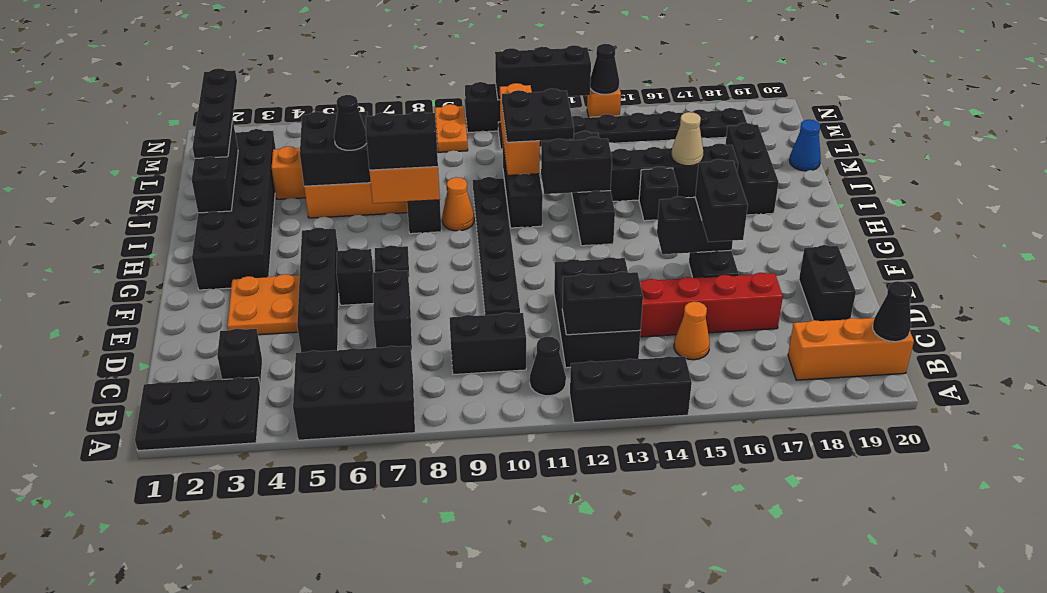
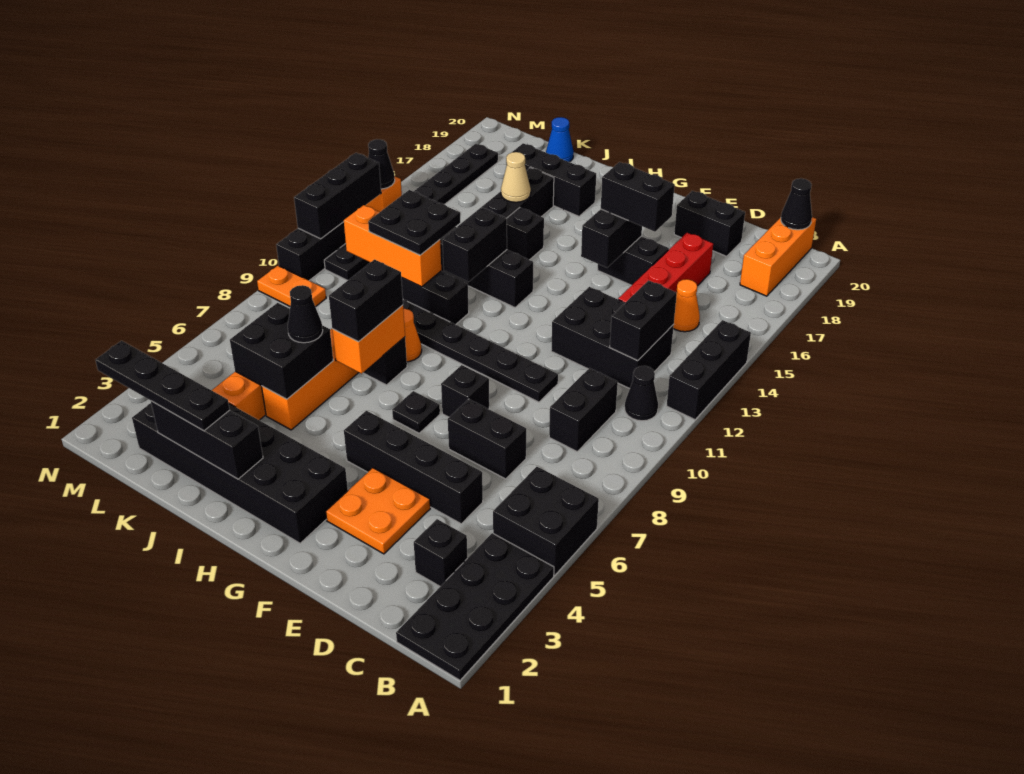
black 2x3 plate [135,377,260,451] -> black 2x4 plate [396,533,554,680]
black 2x3 brick [293,346,415,440] -> black 2x2 brick [493,467,599,575]
black 1x1 brick [336,248,373,305] -> black 1x1 brick moved to [441,365,489,417]

